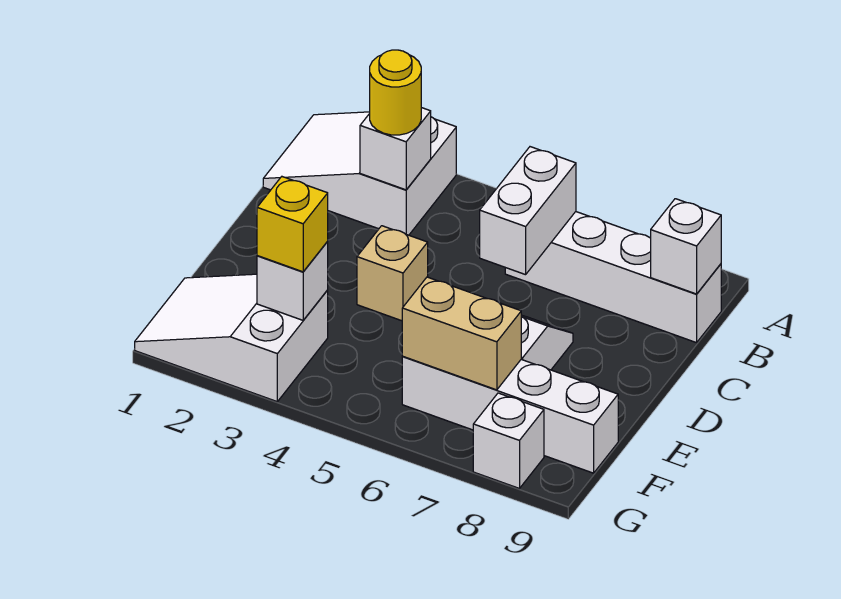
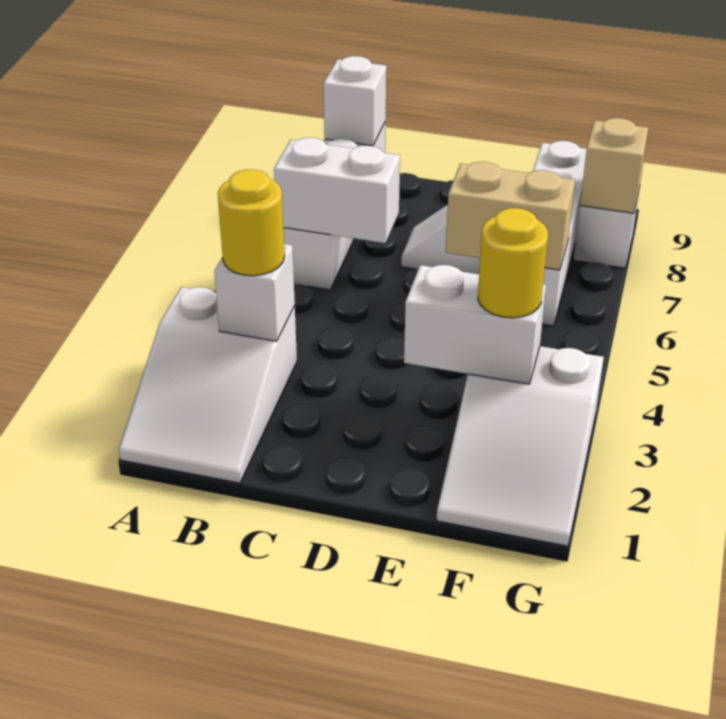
tan 1x1 brick [357,226,428,321] -> tan 1x1 brick moved to [580,118,648,213]
white 1x1 brick [257,242,328,320] -> white 1x2 brick [404,265,546,384]
yellow 1x1 brick [257,177,328,272] -> yellow 1x1 round brick [478,208,548,318]
tan 1x2 brick [402,277,521,390] -> tan 1x2 brick turned to [446,162,575,270]

